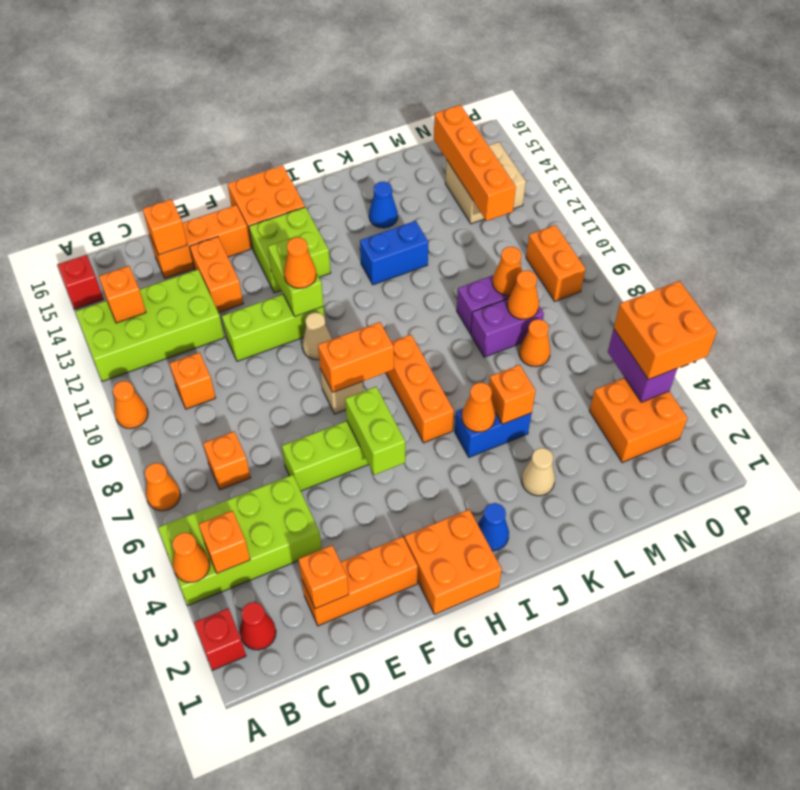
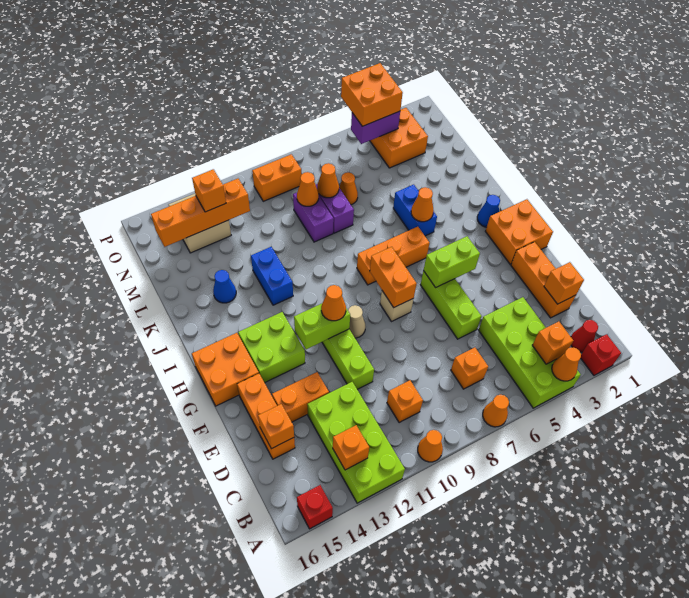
tan 1x1 cone [522,448,555,496] -> none
orange 1x1 brick [489,365,536,424] -> orange 1x1 brick moved to [192,169,226,212]

